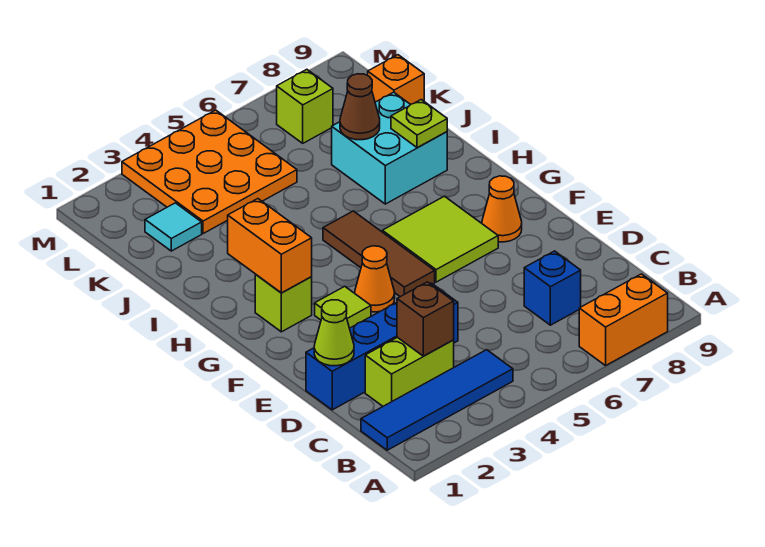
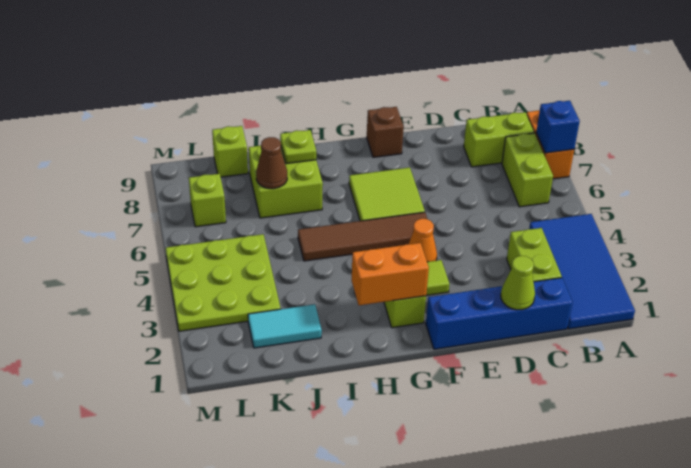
blue 1x4 tile [361,350,513,450] -> blue 2x4 tile [529,214,635,329]
none -> lime 1x2 brick [502,133,553,207]
none -> lime 1x2 brick [464,112,534,167]
brown 1x1 brick [397,282,454,356] -> brown 1x1 brick moved to [367,107,404,157]
blue 1x1 brick [524,251,581,325] -> blue 1x1 brick moved to [536,101,580,153]
blue 1x4 brick [306,283,458,410] -> blue 1x4 brick turned to [426,278,572,349]
brown 1x3 tile [323,211,435,297] -> brown 1x4 tile [298,212,427,261]
orange 1x1 cone [482,176,522,242] -> none
cyan 2x2 brick [332,92,447,204] -> lime 2x2 brick [249,145,323,218]
cyan 1x1 tile [145,203,202,251] -> cyan 1x2 tile [248,304,322,348]
orange 3x3 plate [122,110,297,234] -> lime 3x3 plate [166,234,281,331]
orange 1x1 brick [368,55,424,104] -> lime 1x1 brick [212,126,248,177]

